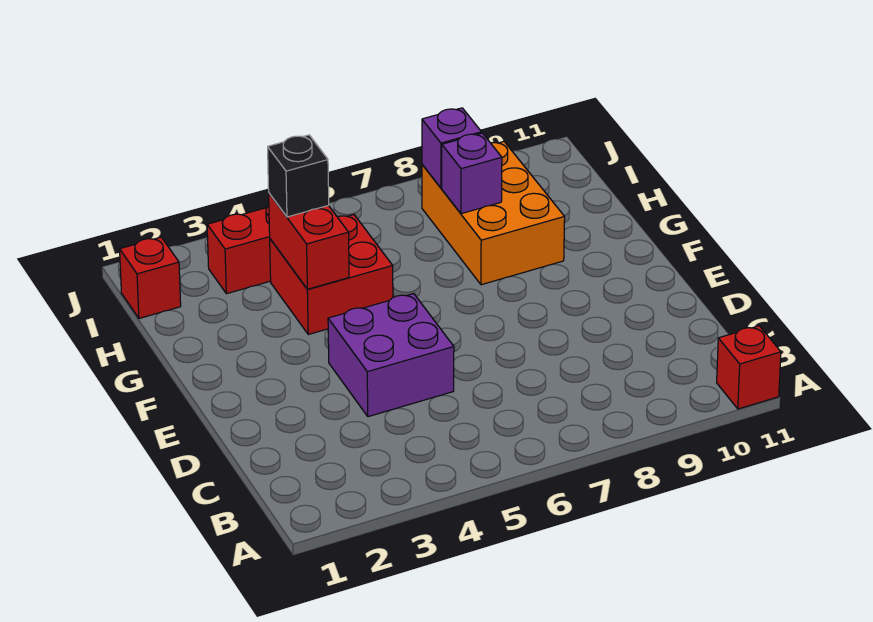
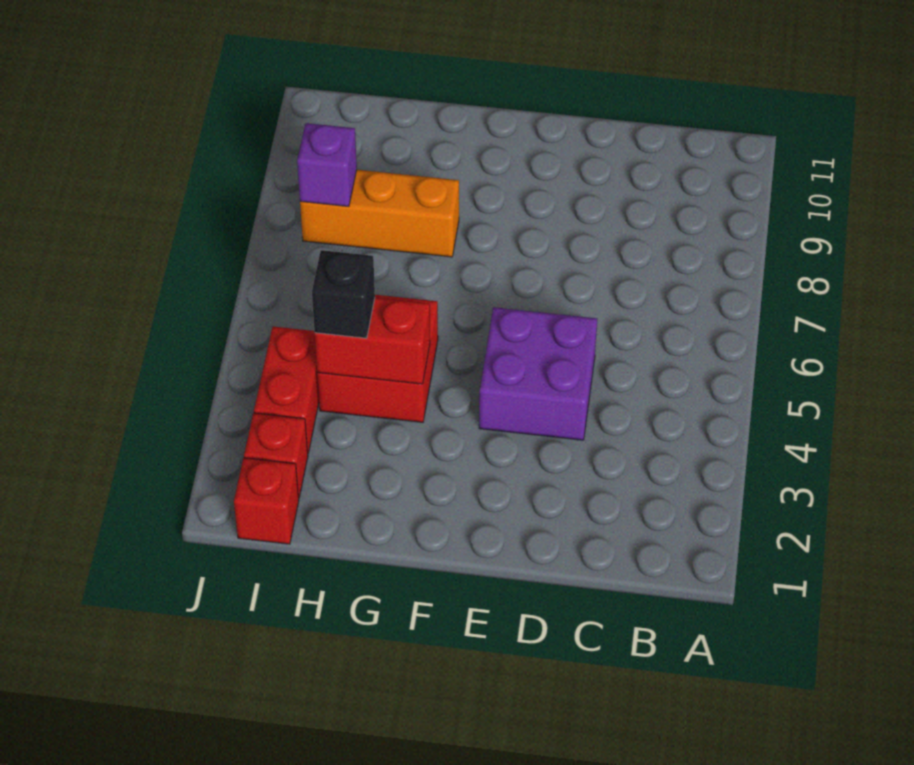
red 1x1 brick [717,326,781,409] -> red 1x1 brick moved to [244,413,308,497]
orange 2x3 brick [422,142,565,285] -> orange 1x3 brick [300,170,459,257]
purple 1x1 brick [442,133,502,214] -> none

